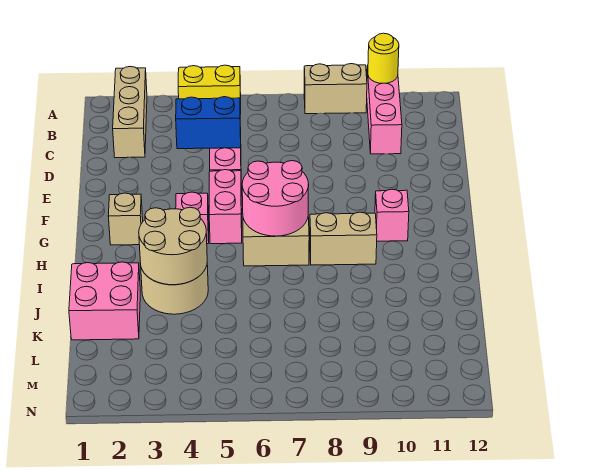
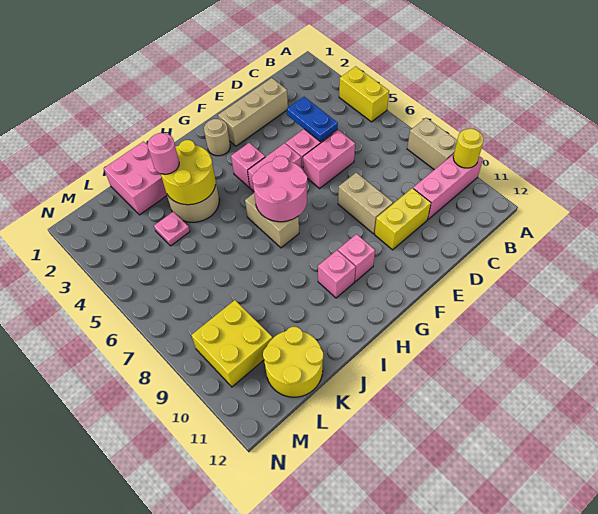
tan 1x3 brick [113,67,147,158] -> tan 1x3 brick moved to [218,78,288,146]
blue 1x2 brick [176,97,241,149] -> blue 1x2 plate [287,97,338,142]
none -> pink 1x2 brick [303,130,355,188]
none -> yellow 1x2 brick [375,188,431,250]
tan 1x1 brick [108,193,143,245] -> tan 1x1 round brick [204,119,230,156]
tan 1x2 brick [310,212,377,265] -> tan 1x2 brick moved to [338,173,393,234]
none -> pink 1x1 brick [318,250,356,298]
tan 2x2 round brick [139,207,207,285] -> yellow 2x2 round brick [161,140,216,205]
none -> pink 1x1 round brick [147,133,179,174]
none -> pink 1x1 plate [154,212,190,246]
none -> yellow 2x2 round brick [263,327,323,397]
none -> yellow 2x2 brick [192,300,273,387]

